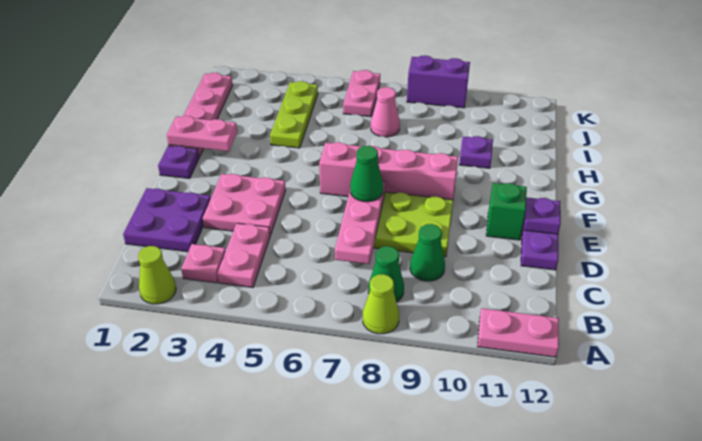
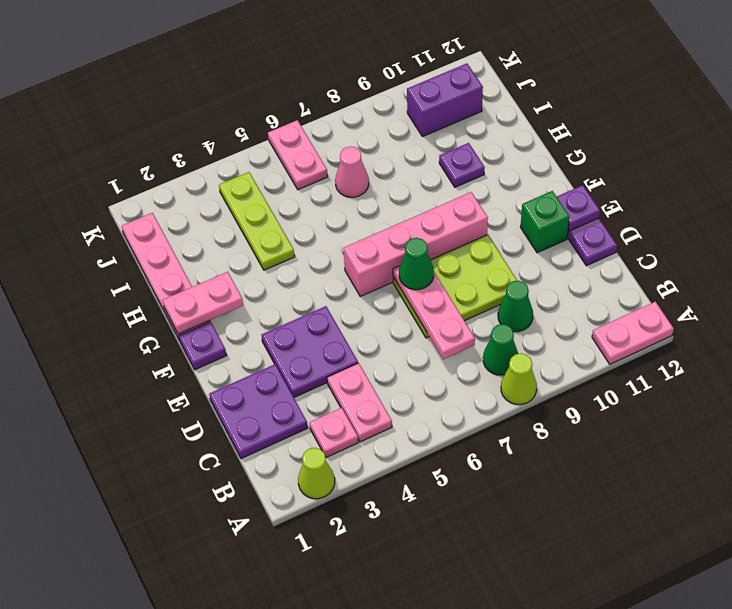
pink 2x2 plate [203,174,286,235] -> purple 2x2 plate [261,306,358,397]
purple 1x2 brick [407,55,470,108] -> purple 1x2 brick moved to [407,64,483,137]

